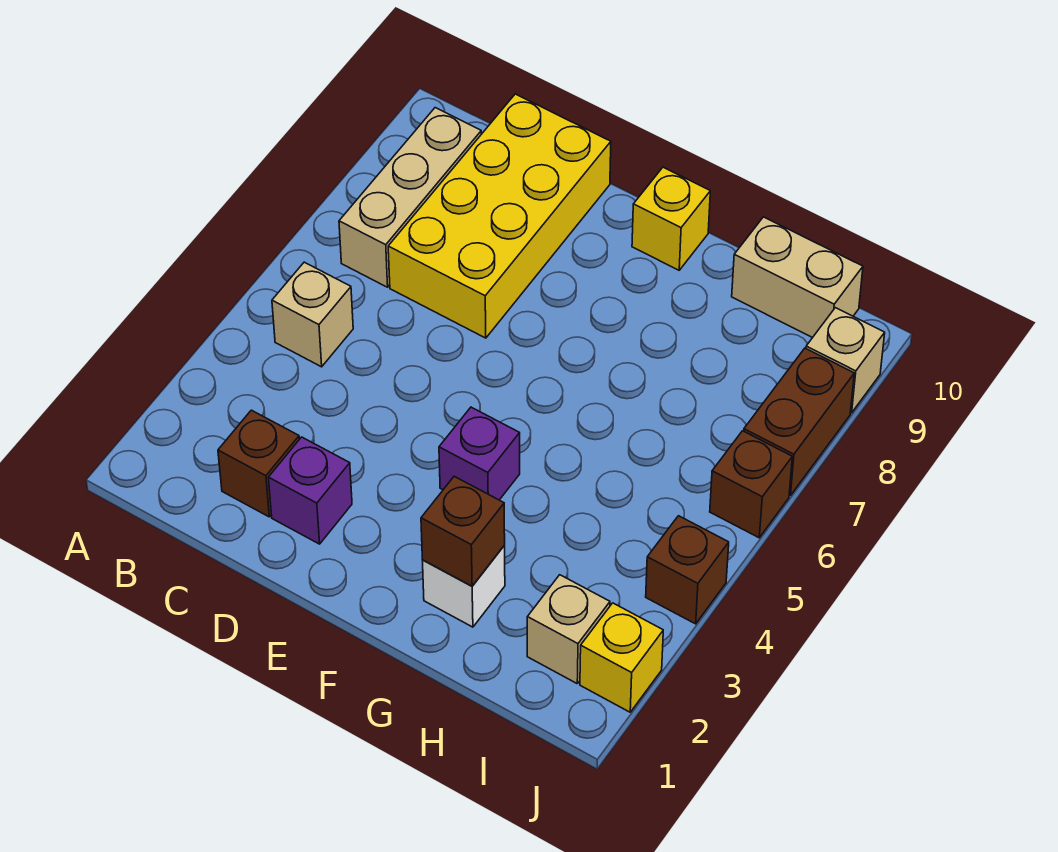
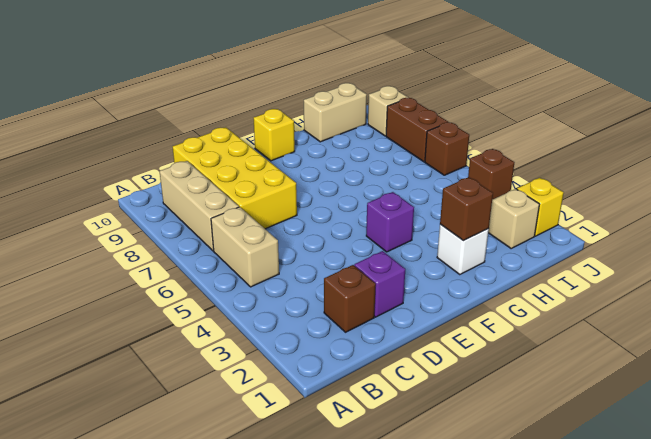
tan 1x1 brick [272,262,353,367] -> tan 1x2 brick [211,207,279,287]

